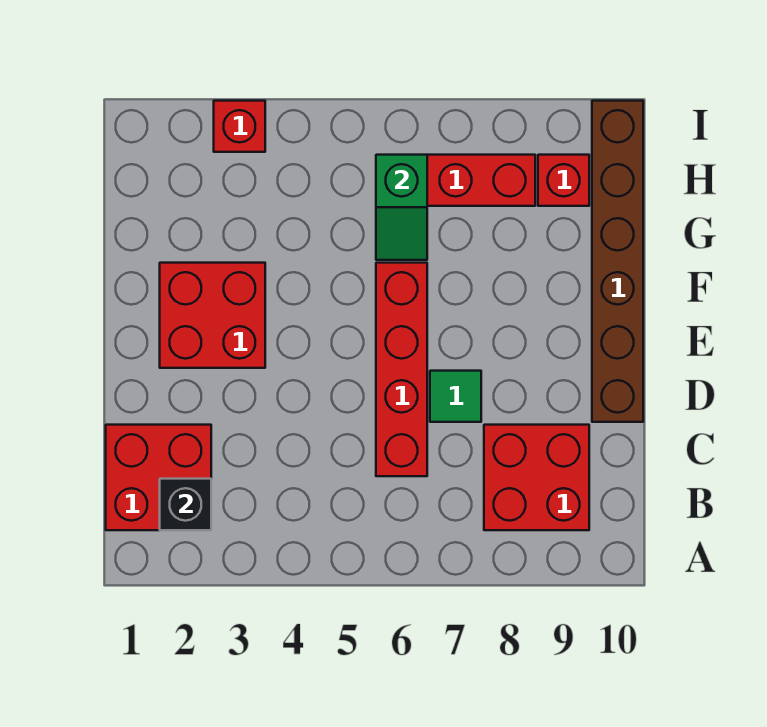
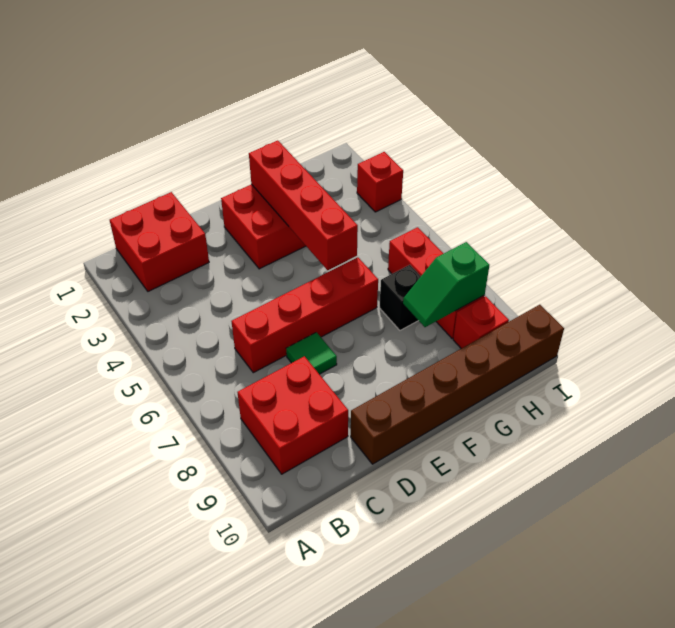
black 1x1 brick [160,479,211,530] -> black 1x1 brick moved to [380,265,421,330]
none -> red 1x4 brick [249,140,358,270]
green 1x2 slope [376,155,427,260] -> green 1x2 slope moved to [403,242,489,327]

